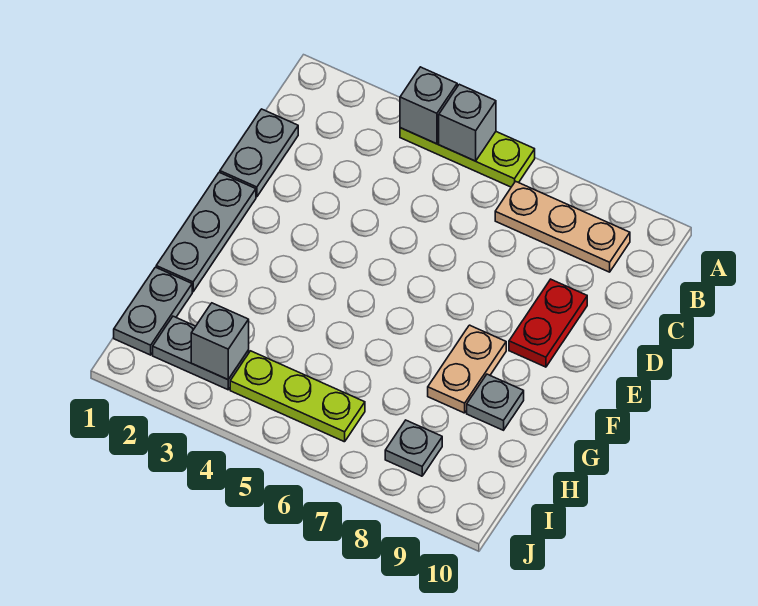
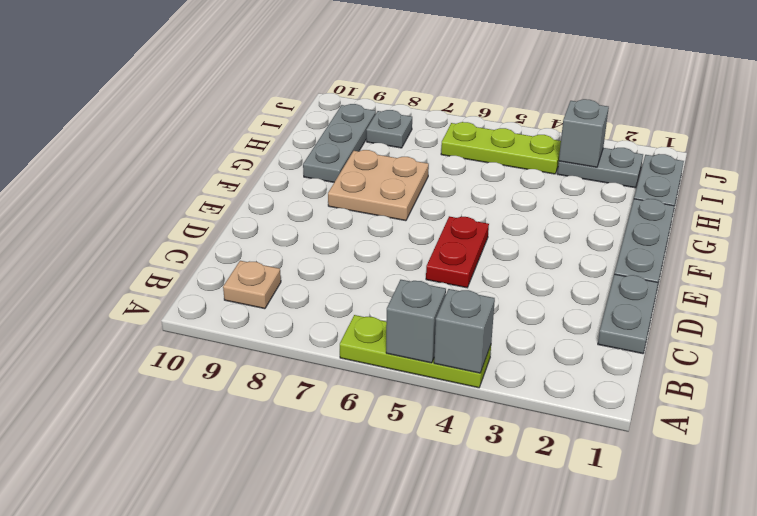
tan 1x3 plate [495,181,630,272] -> tan 1x1 plate [223,261,281,309]
red 1x2 plate [509,279,587,367] -> red 1x2 plate moved to [426,216,489,288]
tan 1x2 plate [428,325,506,413] -> tan 2x2 plate [328,150,429,221]
grey 1x1 plate [467,374,524,430] -> grey 1x3 plate [303,104,376,182]

